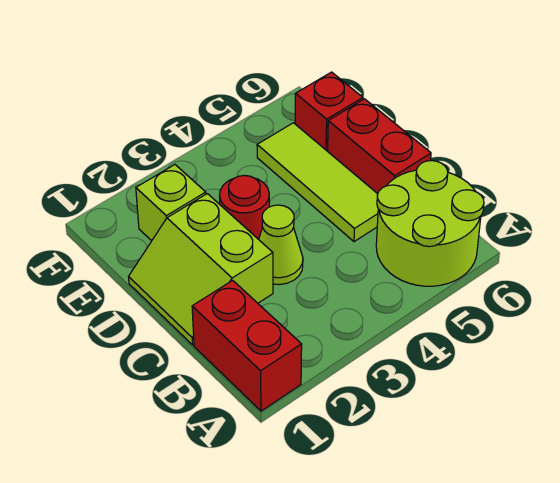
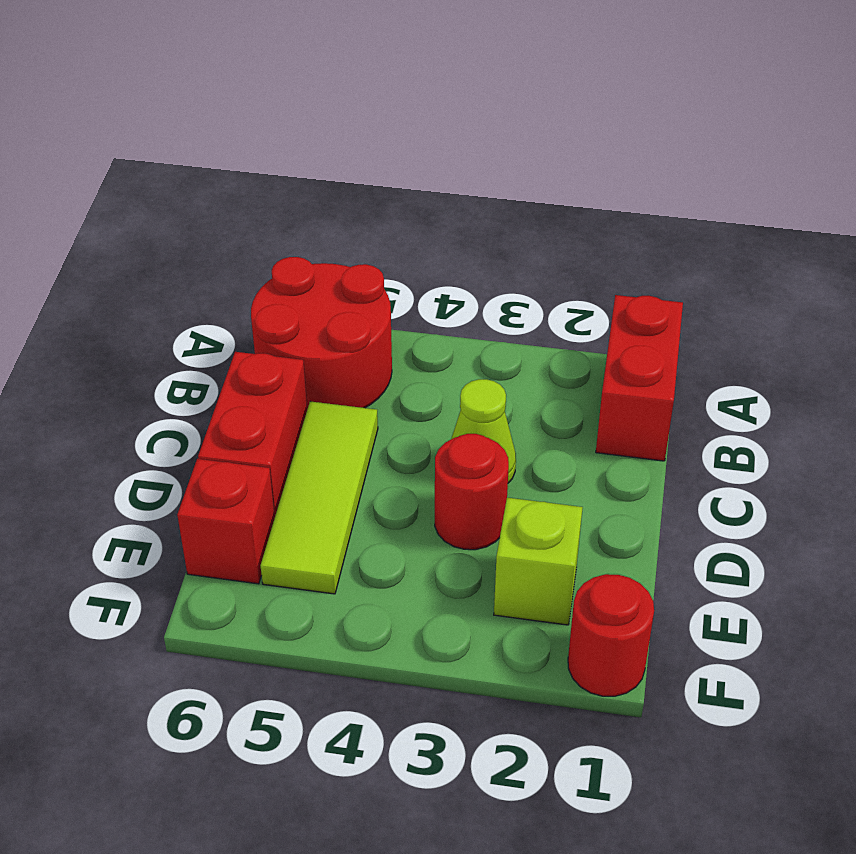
lime 2x2 round brick [376,161,484,286] -> red 2x2 round brick [251,257,392,409]
lime 2x2 slope [129,194,273,345] -> none
none -> red 1x1 round brick [568,574,654,696]

